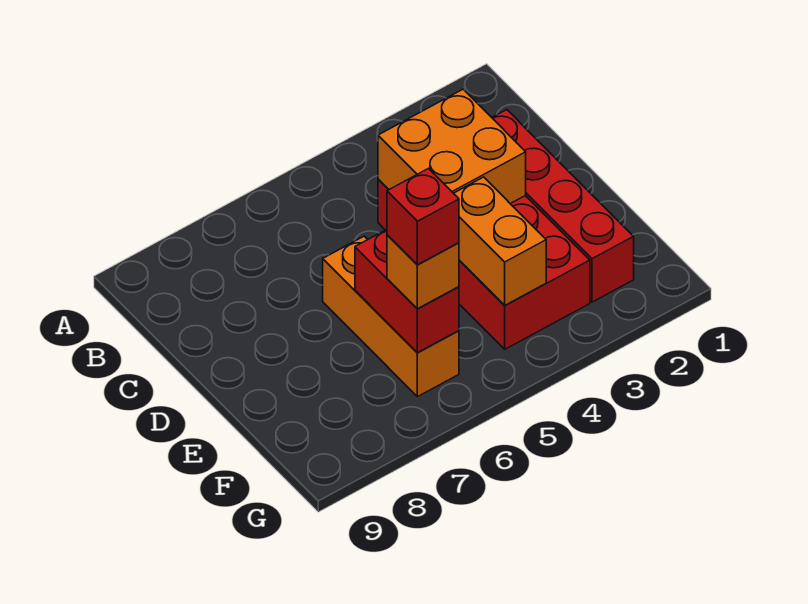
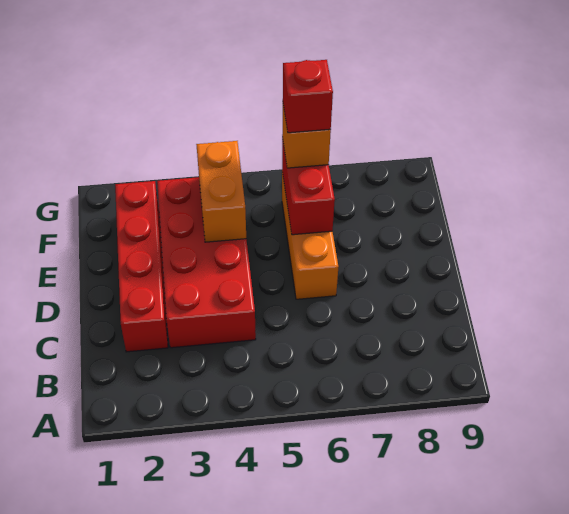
orange 2x2 brick [378,89,526,204] -> none

